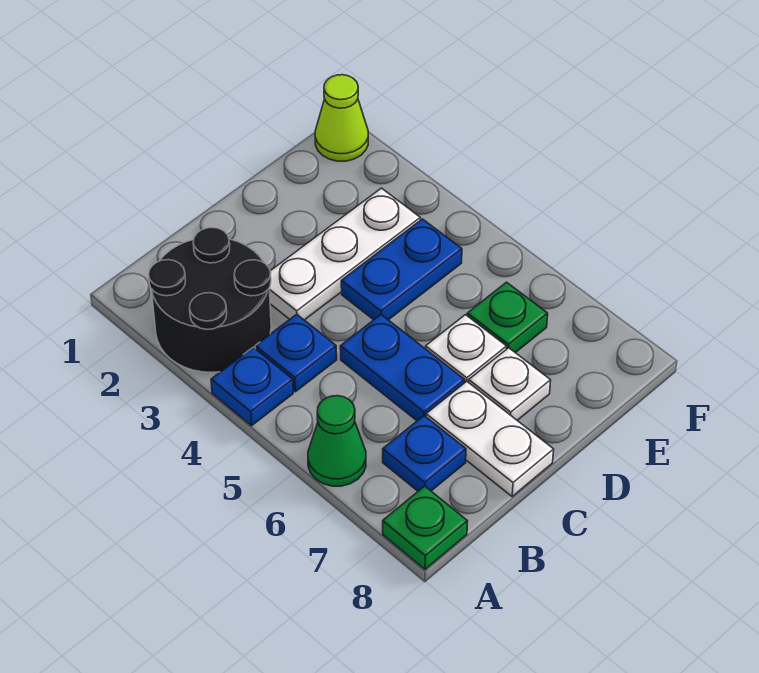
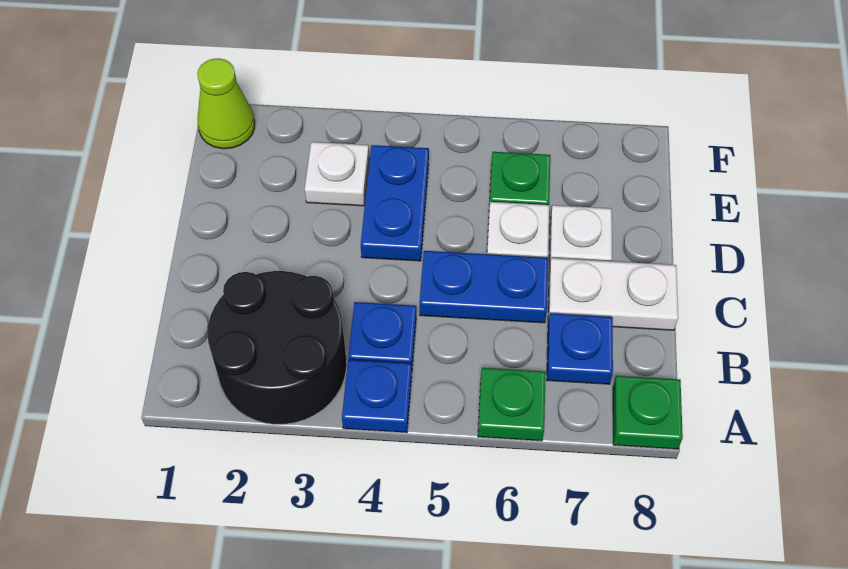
green 1x1 cone [308,396,366,486] -> green 1x1 plate [478,368,546,441]
white 1x3 plate [269,188,420,320] -> white 1x1 plate [305,142,369,206]

